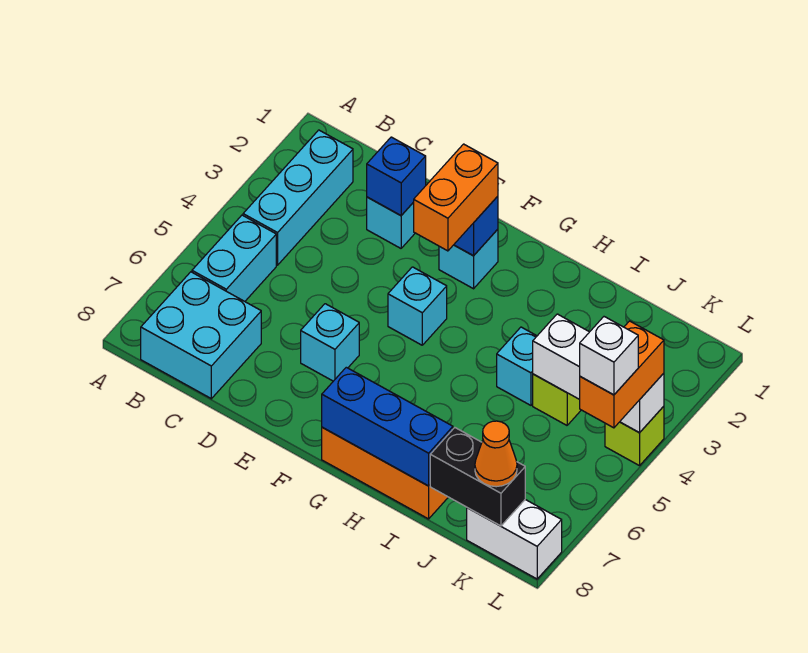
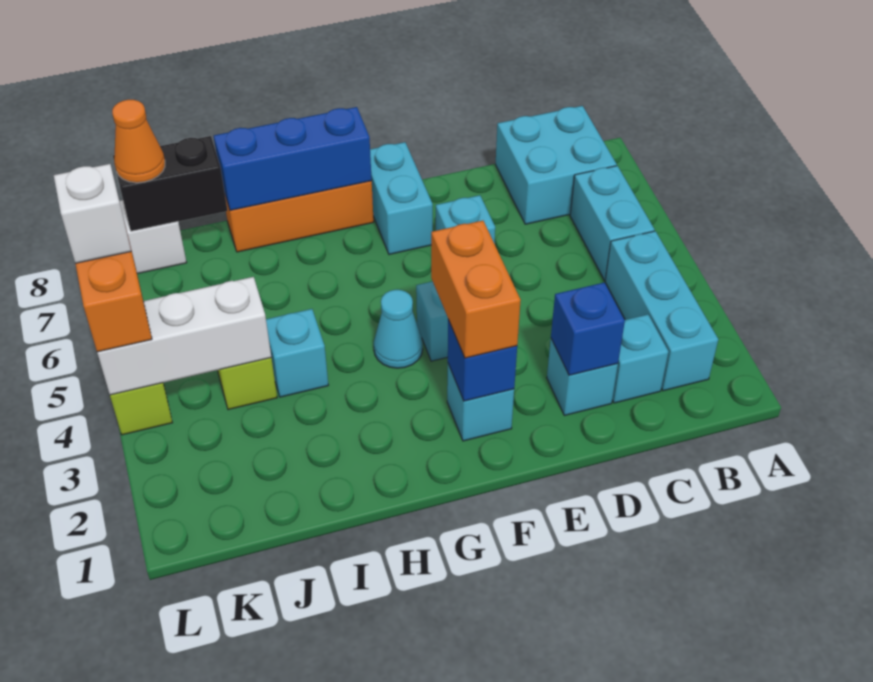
none -> cyan 1x1 brick [612,314,668,403]
none -> cyan 1x2 brick [370,142,433,254]
none -> cyan 1x1 cone [374,290,423,368]

